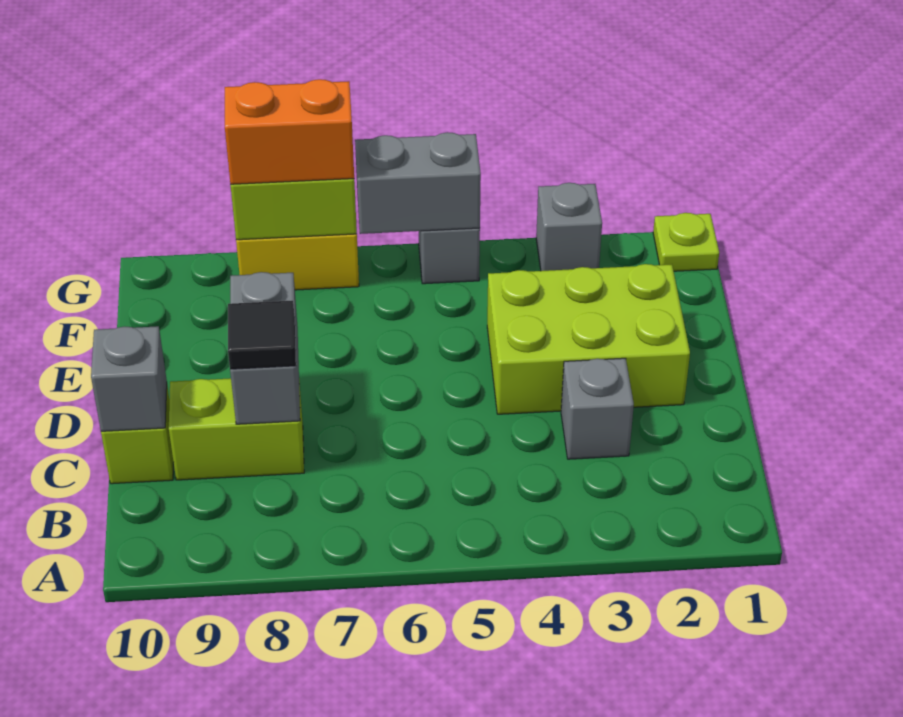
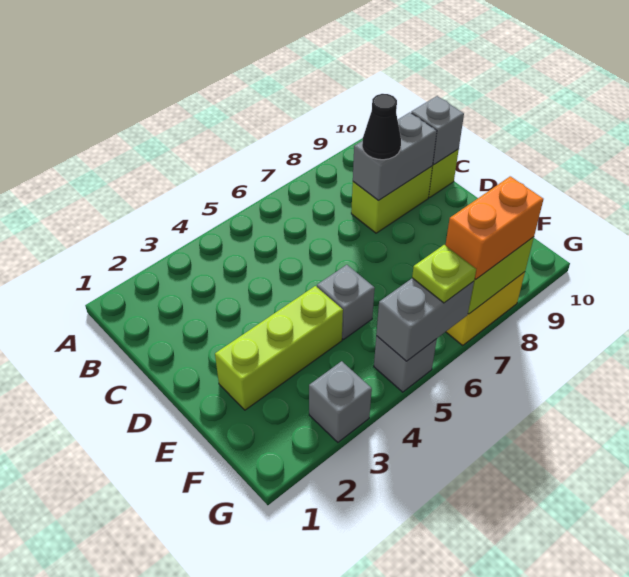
grey 1x1 brick [561,358,634,459] -> grey 1x1 brick moved to [317,265,375,340]
grey 1x2 brick [230,272,300,424] -> grey 1x2 brick turned to [353,112,437,201]
black 1x1 tile [228,301,296,369] -> black 1x1 cone [362,94,401,160]
lime 2x3 brick [487,264,690,414] -> lime 1x3 brick [215,286,343,410]
lime 1x1 plate [653,213,719,271] -> lime 1x1 plate moved to [412,245,476,303]

